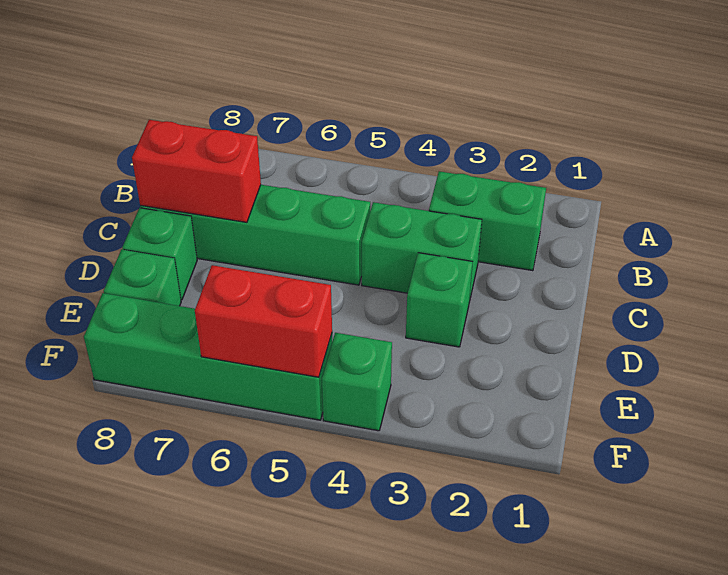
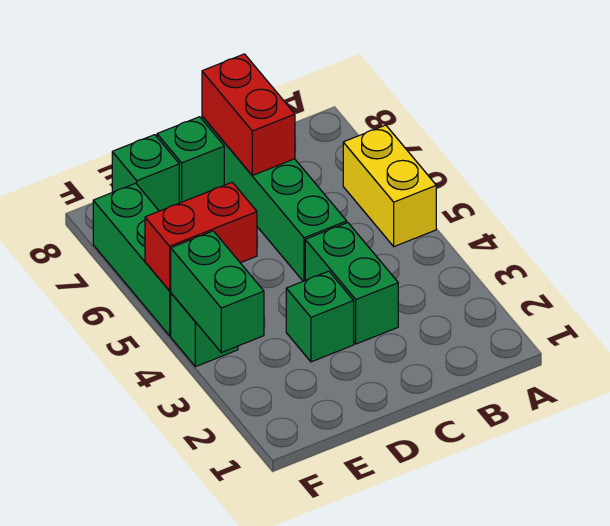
none -> yellow 1x2 brick [343,125,436,247]
green 1x2 brick [429,171,546,271] -> green 1x2 brick moved to [171,231,264,352]
green 1x4 brick [84,293,332,420] -> green 1x3 brick [93,183,171,336]
red 1x2 brick [195,265,332,377] -> red 1x2 brick turned to [145,182,257,291]

